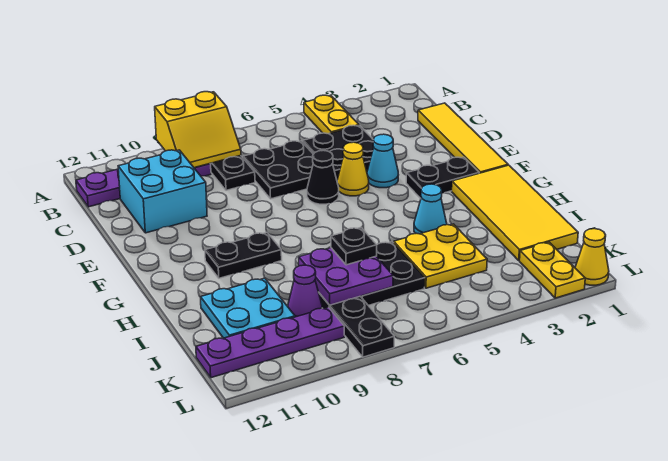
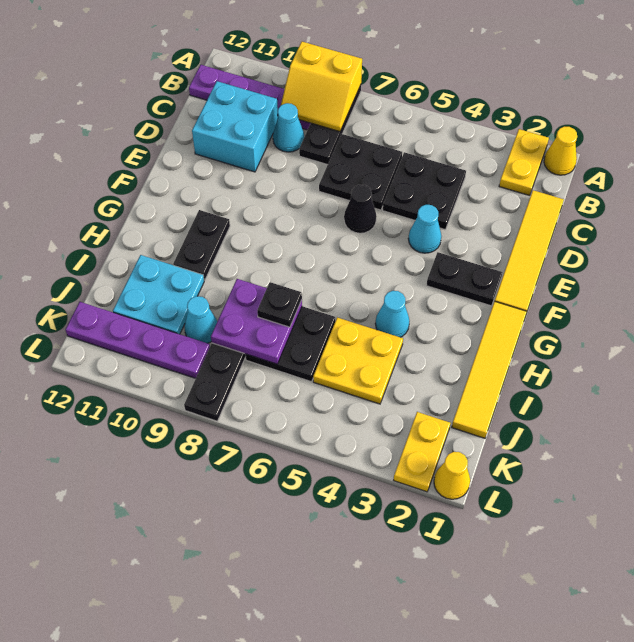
yellow 1x2 plate [304,95,359,134] -> yellow 1x2 plate moved to [499,129,549,196]
none -> cyan 1x1 cone [273,103,304,152]
yellow 1x1 cone [337,142,369,196] -> yellow 1x1 cone moved to [544,127,577,175]
yellow 2x4 tile [452,165,578,261] -> yellow 1x4 tile [452,301,527,438]
black 1x2 plate [205,233,282,278] -> black 1x2 plate turned to [173,210,230,280]
purple 1x1 cone [288,265,322,317] -> cyan 1x1 cone [184,296,217,343]

